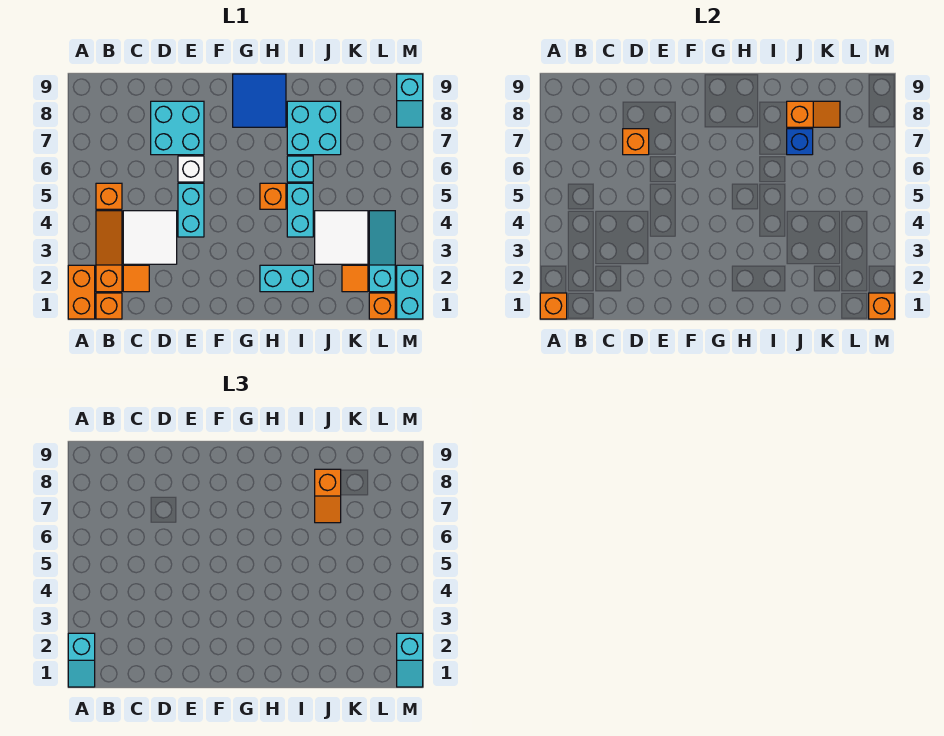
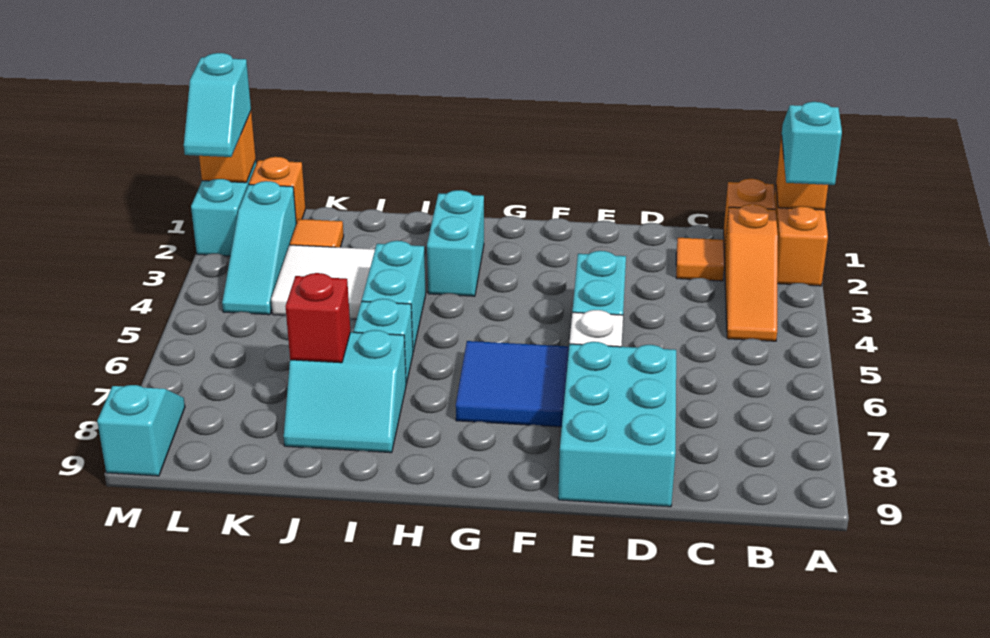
orange 1x1 brick [96,183,122,209] -> none
white 2x2 tile [123,211,177,264] -> none
cyan 2x2 brick [151,101,204,155] -> cyan 2x3 brick [558,342,676,507]
orange 1x1 brick [623,129,649,155] -> none
blue 2x2 tile [233,74,286,127] -> blue 2x2 tile moved to [456,341,569,427]
cyan 1x2 brick [260,265,313,292] -> cyan 1x2 brick turned to [427,190,484,296]
orange 1x1 brick [260,183,286,209] -> none
cyan 2x2 brick [287,101,341,155] -> cyan 2x2 slope [284,330,406,453]
blue 1x1 brick [787,129,813,155] -> red 1x1 brick [286,273,351,363]
orange 1x2 slope [315,469,341,523] -> none
orange 1x2 slope [787,101,840,127] -> none
cyan 1x2 slope [397,633,423,687] -> cyan 1x2 slope turned to [184,53,251,157]

